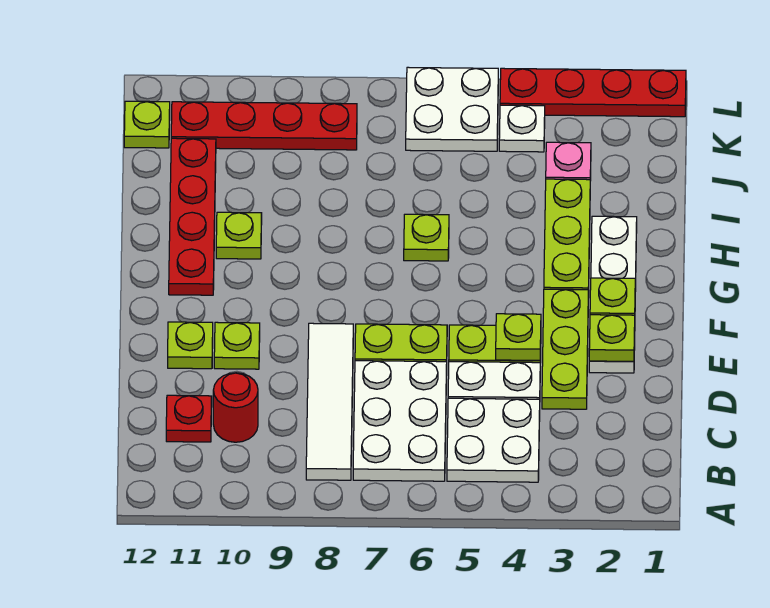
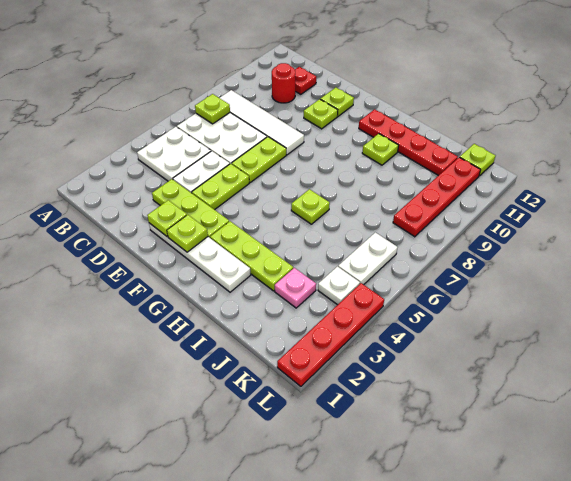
lime 1x1 plate [496,314,541,360] -> lime 1x1 plate moved to [195,94,230,124]
white 2x2 plate [406,67,498,151] -> white 1x2 plate [338,232,398,285]

